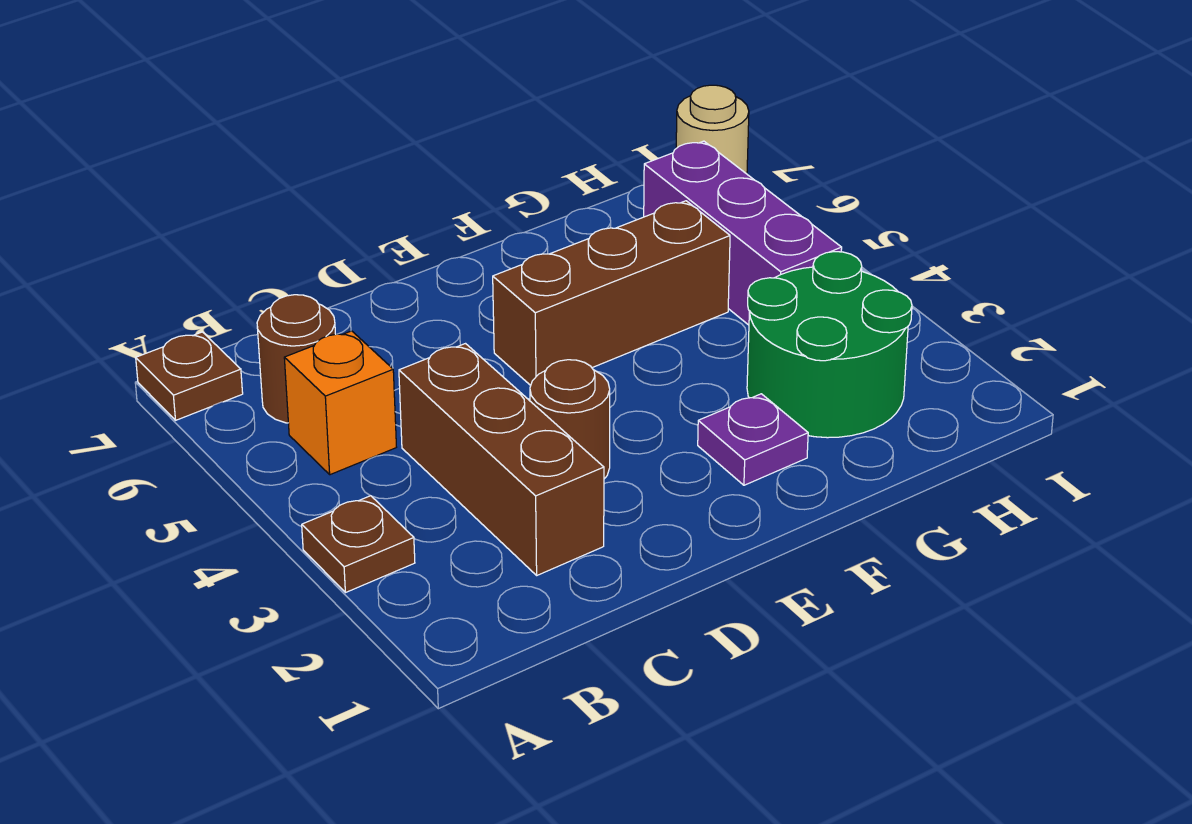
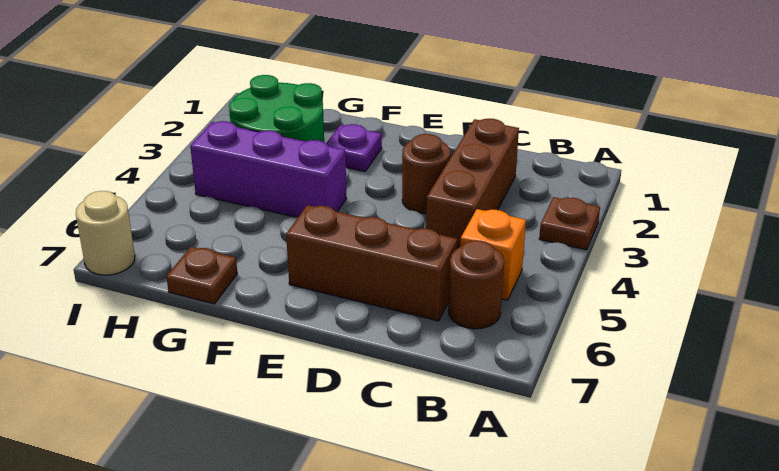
brown 1x1 plate [136,332,243,420] -> brown 1x1 plate moved to [166,247,237,304]
brown 1x3 brick [493,201,730,385] -> brown 1x3 brick moved to [286,205,457,321]
purple 1x3 brick [644,141,842,325] -> purple 1x3 brick turned to [190,121,347,217]

